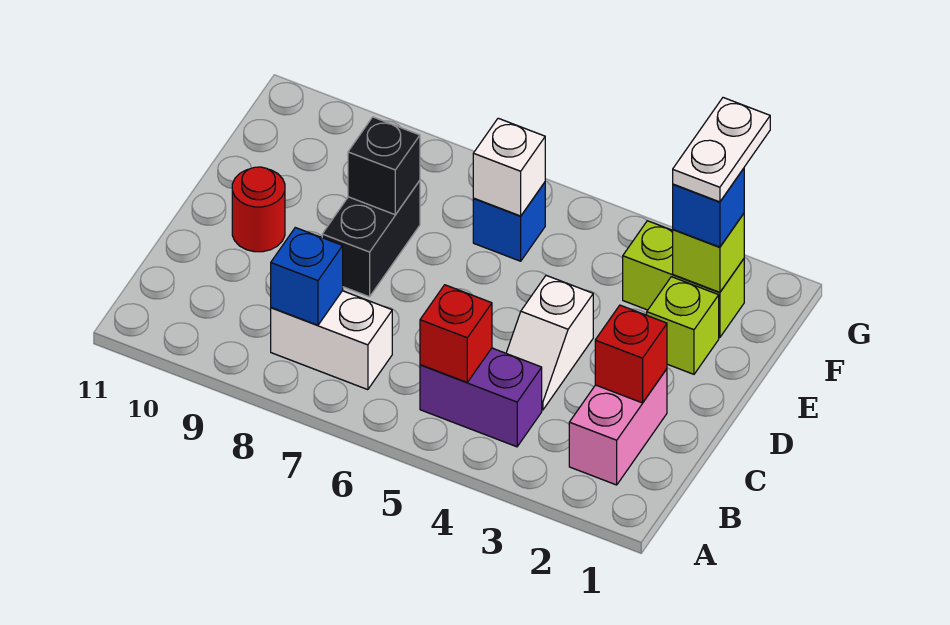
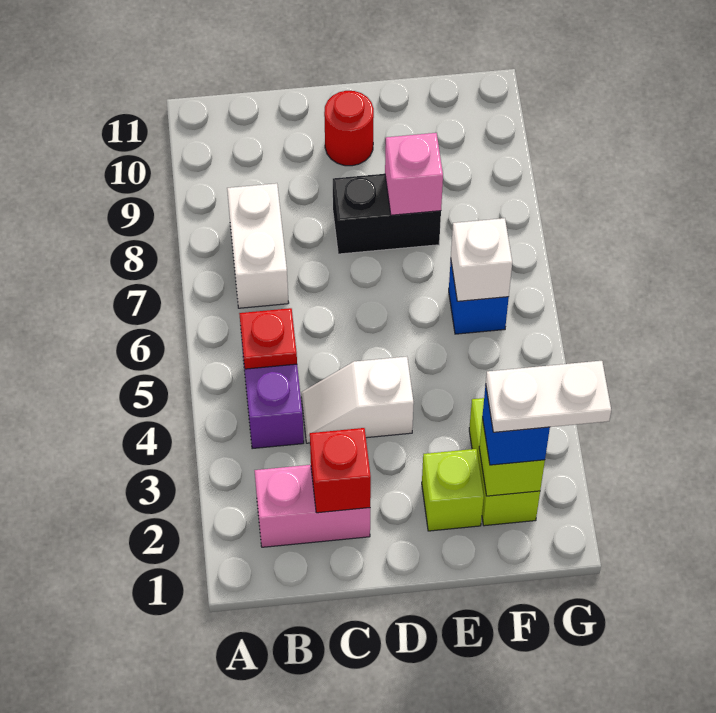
red 1x1 brick [420,285,492,382] -> red 1x1 plate [239,308,297,369]
blue 1x1 brick [271,228,343,325] -> none
black 1x1 brick [348,117,420,215] -> pink 1x1 brick [385,133,443,215]

